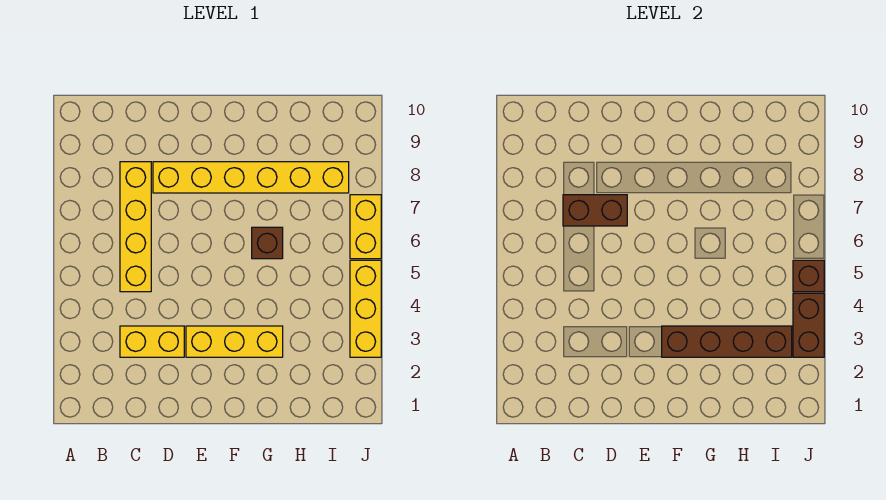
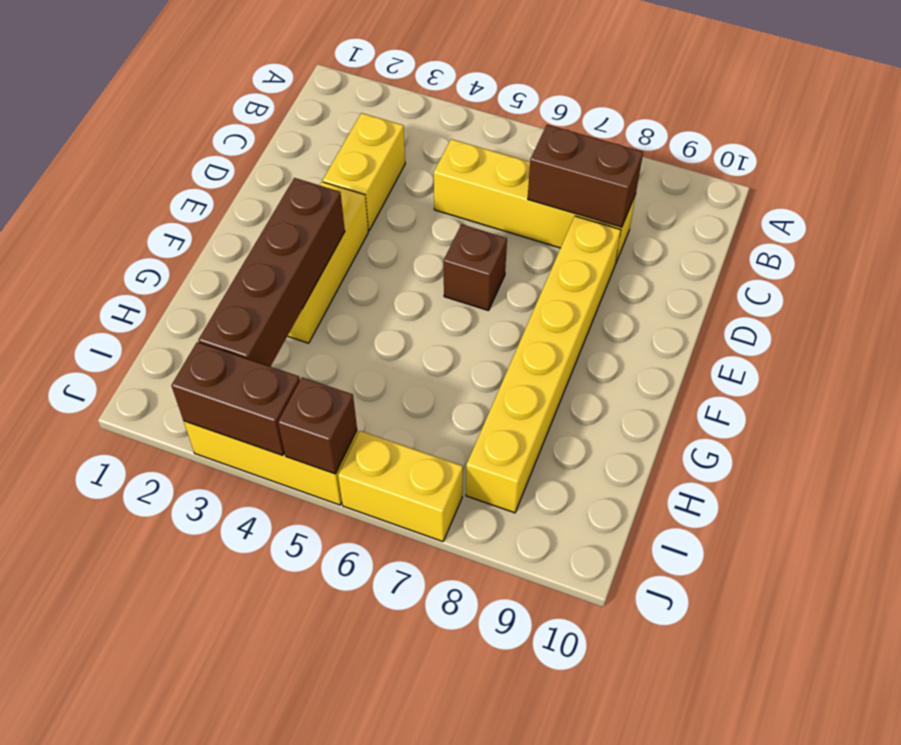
brown 1x2 brick [563,195,627,226] -> brown 1x2 brick turned to [528,125,643,227]
brown 1x1 brick [252,227,283,259] -> brown 1x1 brick moved to [444,224,507,311]

